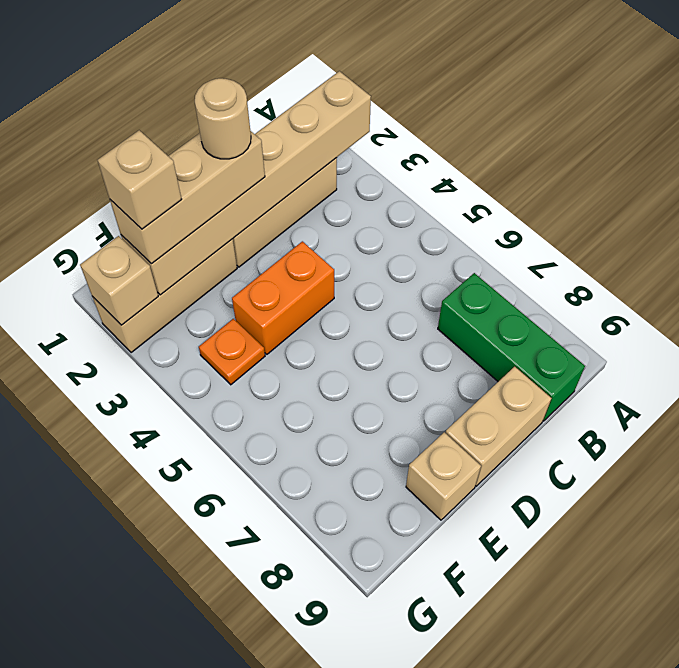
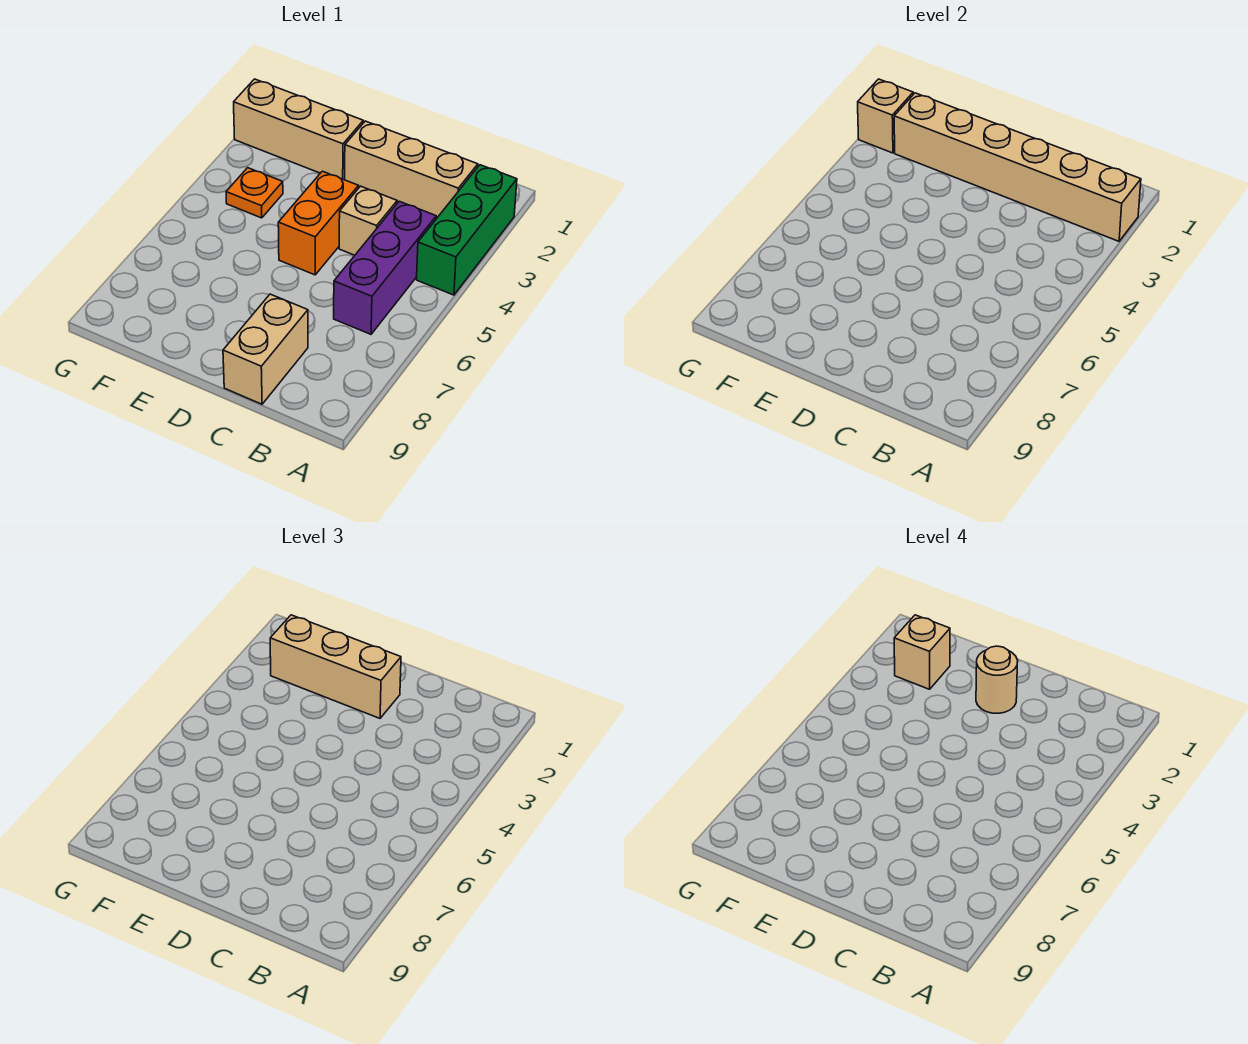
none -> purple 1x3 brick [334,201,436,334]
green 1x3 brick [438,273,585,421] -> green 1x3 brick moved to [417,165,517,295]
tan 1x2 brick [446,367,551,486] -> tan 1x2 brick turned to [223,294,308,404]
orange 1x2 brick [232,241,334,354] -> orange 1x2 brick turned to [278,171,359,275]
tan 1x1 brick [406,432,481,520] -> tan 1x1 brick moved to [339,186,397,255]

